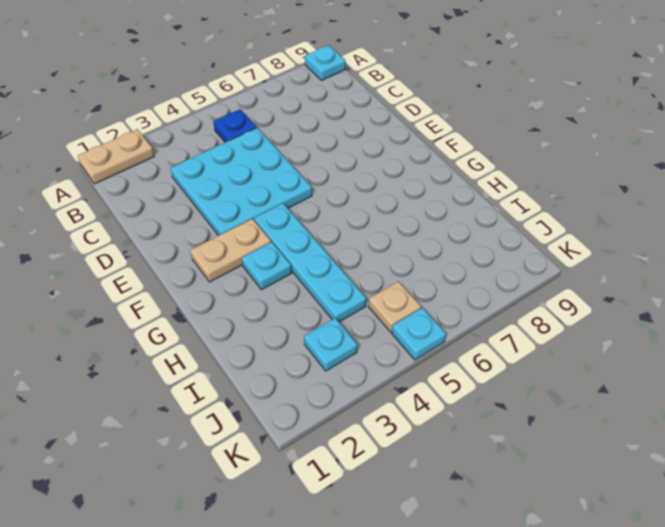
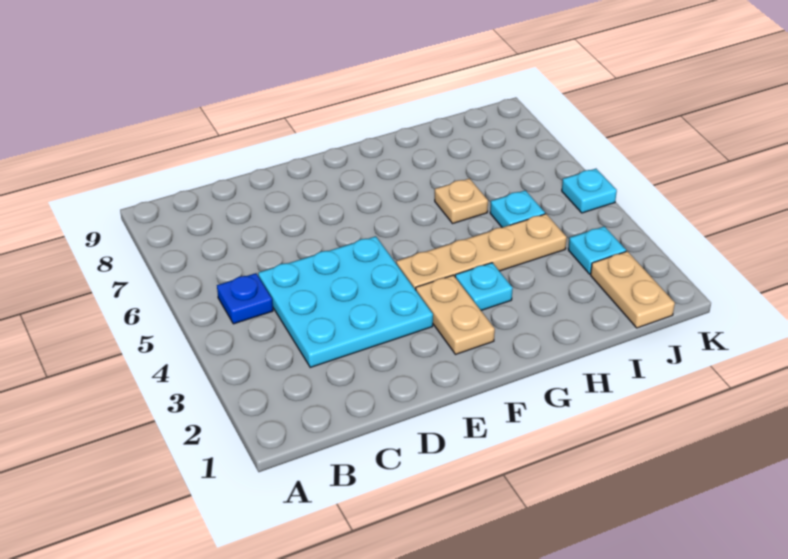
tan 1x2 plate [78,129,154,184] -> tan 1x2 plate moved to [591,251,675,328]
cyan 1x1 plate [305,45,346,81] -> cyan 1x1 plate moved to [490,190,545,228]
cyan 1x4 plate [254,203,366,322] -> tan 1x4 plate [396,214,567,290]
tan 1x1 plate [368,282,421,332] -> tan 1x1 plate moved to [435,178,488,223]

